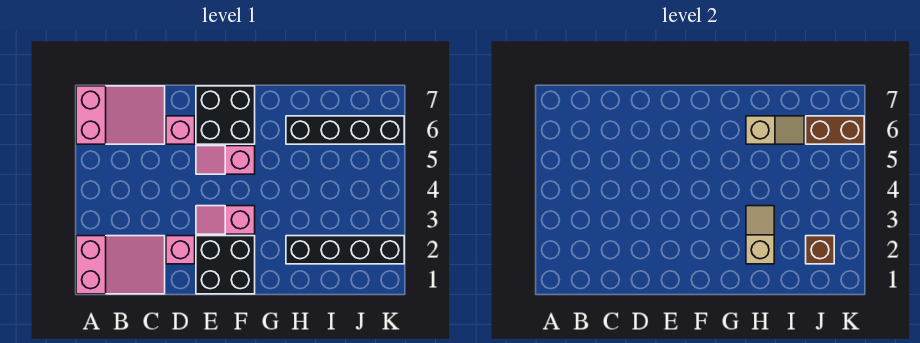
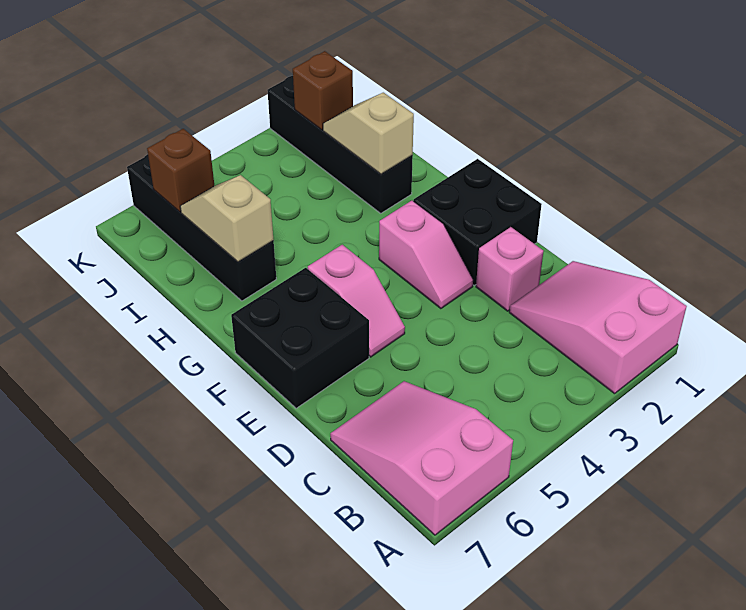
pink 1x1 brick [166,116,195,144] -> none
tan 1x2 slope [746,206,774,264] -> tan 1x2 slope turned to [323,93,414,174]
brown 1x2 brick [806,116,864,144] -> brown 1x1 brick [147,129,214,212]

